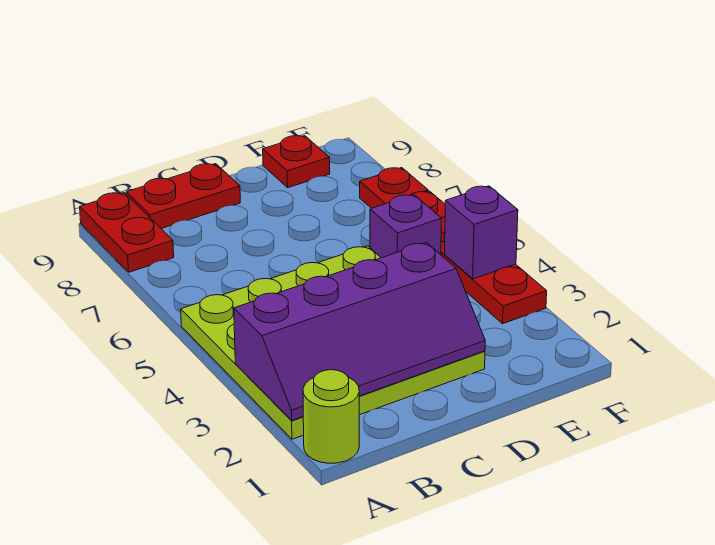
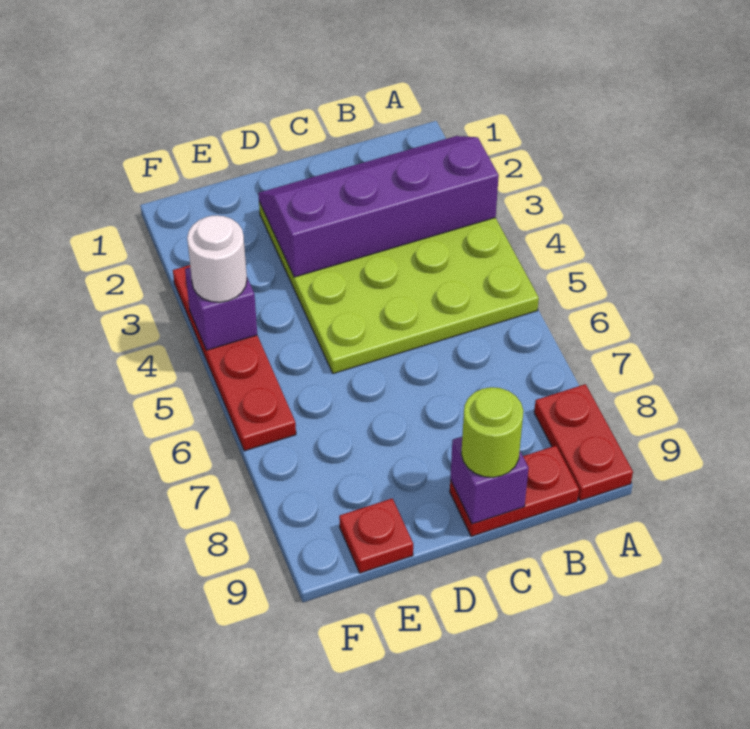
lime 1x1 round brick [303,370,359,463] -> lime 1x1 round brick moved to [461,387,523,477]
purple 1x1 brick [370,195,442,258] -> purple 1x1 brick moved to [450,437,529,524]
none -> white 1x1 round brick [187,215,247,302]
red 1x1 plate [360,168,428,208] -> none

